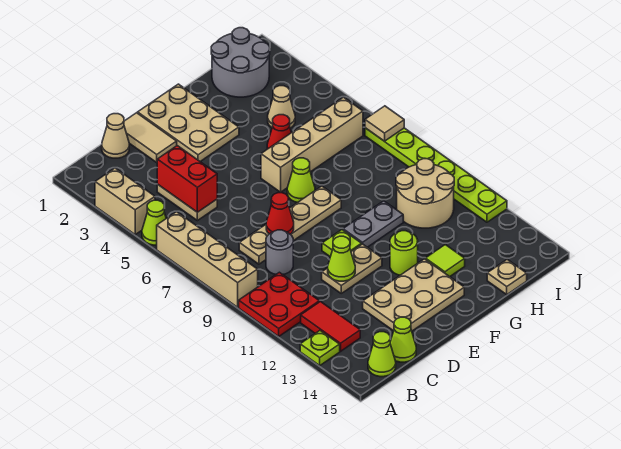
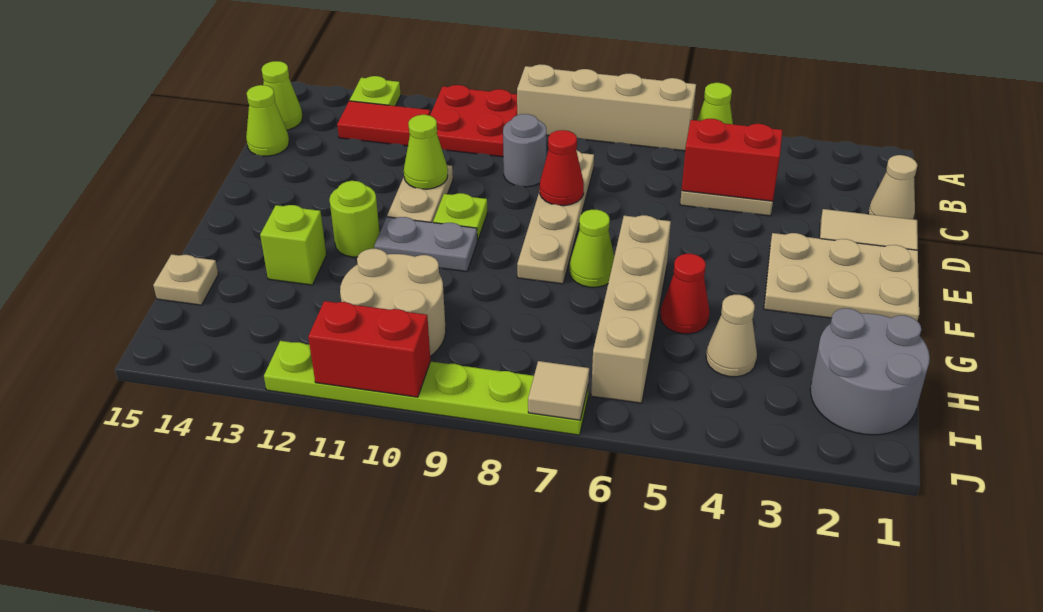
tan 1x2 brick [95,168,155,234] -> none
tan 2x3 plate [363,259,464,331] -> none
grey 1x2 plate [343,201,403,247] -> grey 1x2 plate turned to [374,217,477,272]
lime 1x1 tile [425,245,465,277] -> lime 1x1 brick [260,205,326,285]
none -> red 1x2 brick [308,301,431,397]

